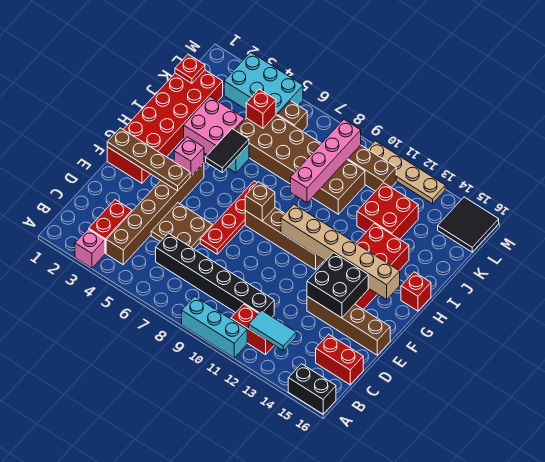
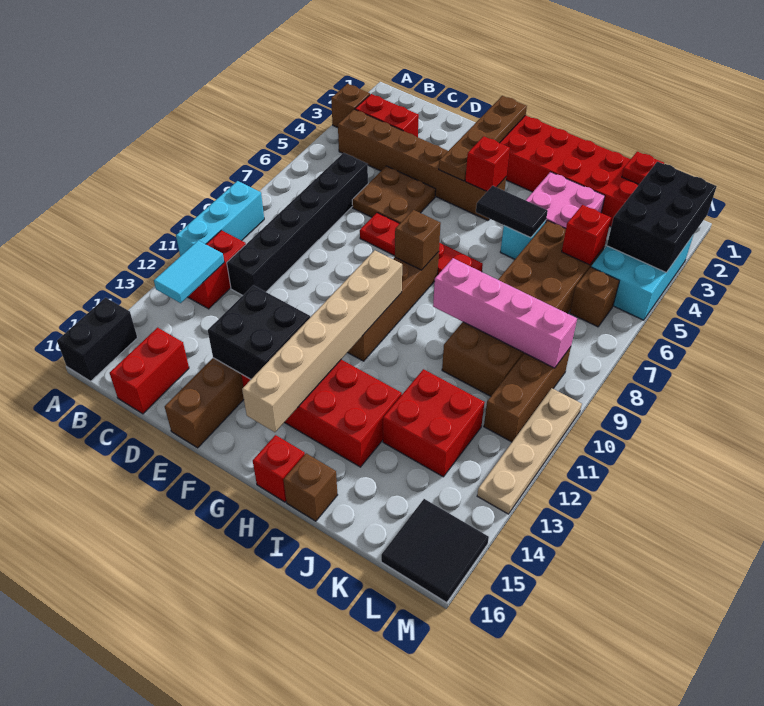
pink 1x1 brick [75,229,105,268] -> brown 1x1 brick [331,84,370,128]
pink 1x1 brick [174,137,204,176] -> red 1x1 brick [465,136,510,191]
none -> brown 1x1 brick [284,453,337,521]
none -> black 2x3 brick [607,162,717,273]

